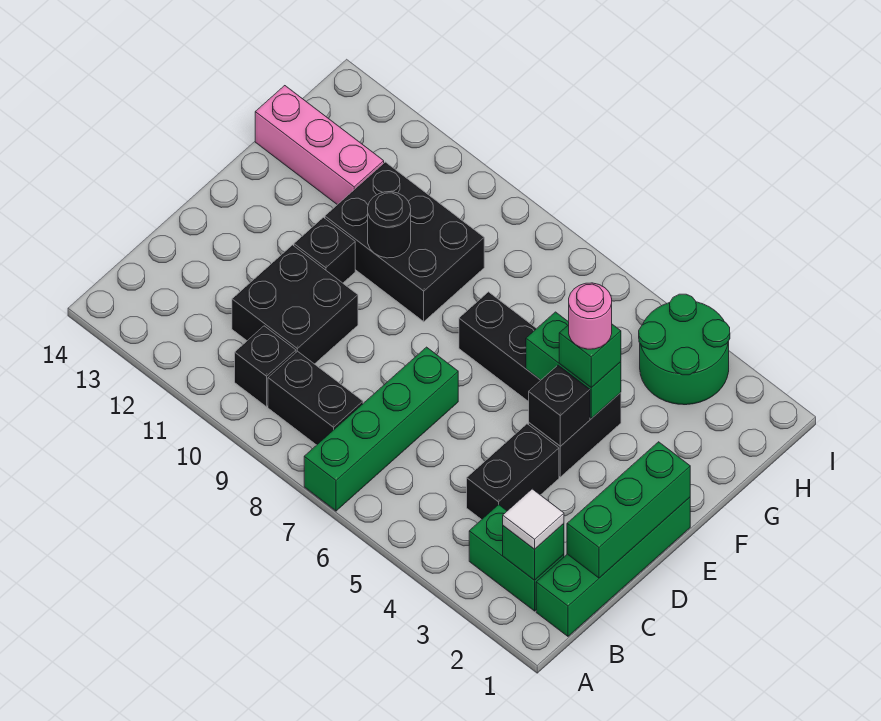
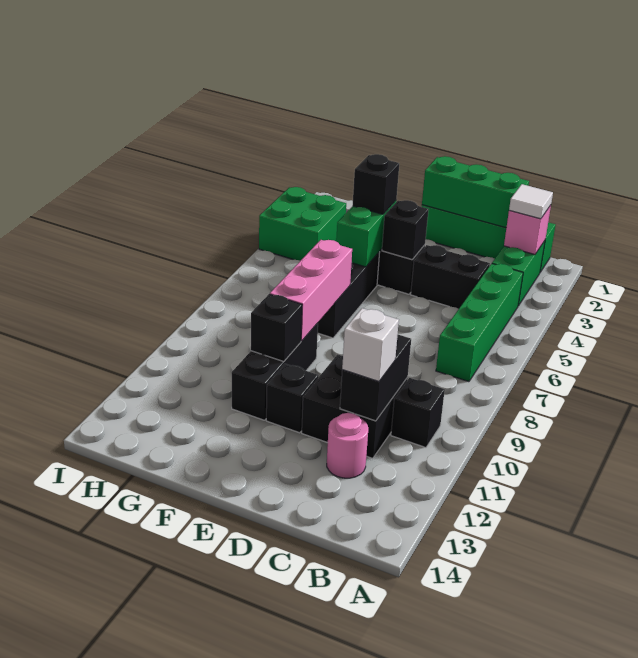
green 1x4 brick [304,347,458,511] -> green 1x4 brick turned to [436,264,523,382]
green 1x1 brick [503,524,564,580] -> pink 1x1 brick [504,205,551,255]
black 1x2 brick [268,351,363,445] -> black 1x2 brick moved to [340,335,411,421]
none -> white 1x1 brick [342,308,399,381]
green 1x1 brick [559,324,621,388] -> black 1x1 brick [353,154,399,214]
pink 1x1 round brick [569,283,612,349] -> pink 1x1 round brick moved to [327,413,368,478]
black 2x3 brick [325,162,484,322] -> black 1x3 brick [232,323,318,420]
black 1x1 round brick [368,192,411,258] -> black 1x1 brick [251,294,302,362]
pink 1x3 brick [255,86,384,205] -> pink 1x3 brick moved to [270,240,352,341]
green 2x2 round brick [639,294,730,405] -> green 2x2 brick [259,187,346,261]

